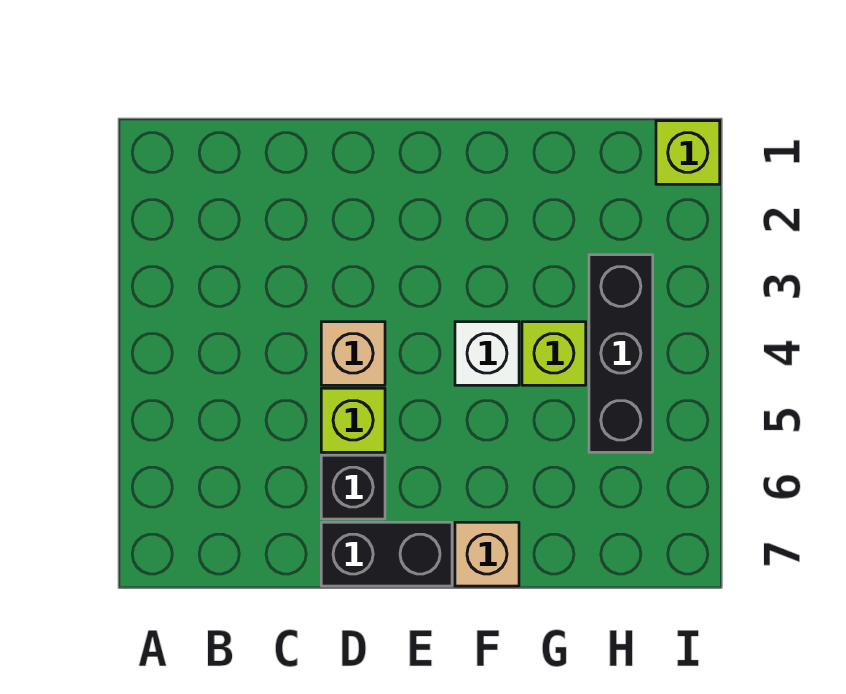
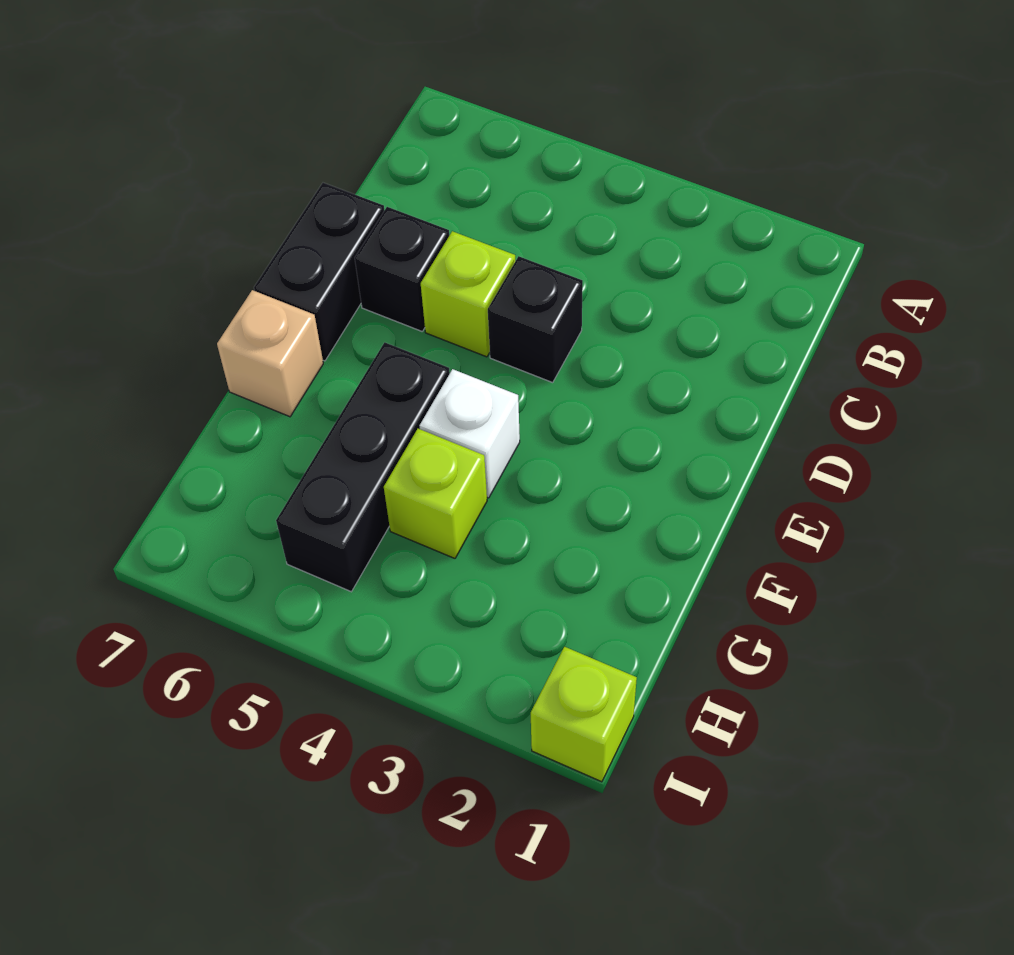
tan 1x1 brick [321,322,385,385] -> black 1x1 brick [488,256,583,383]
black 1x3 brick [589,255,653,452] -> black 1x3 brick turned to [276,342,450,592]

